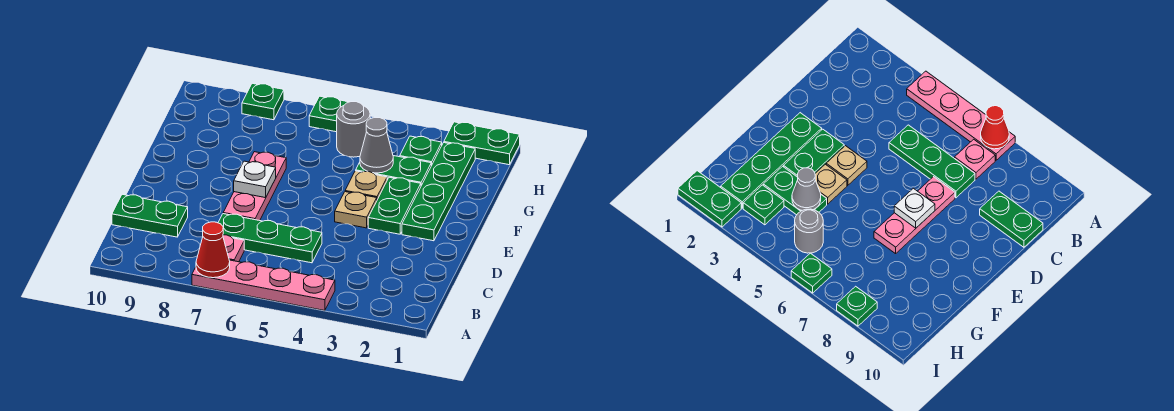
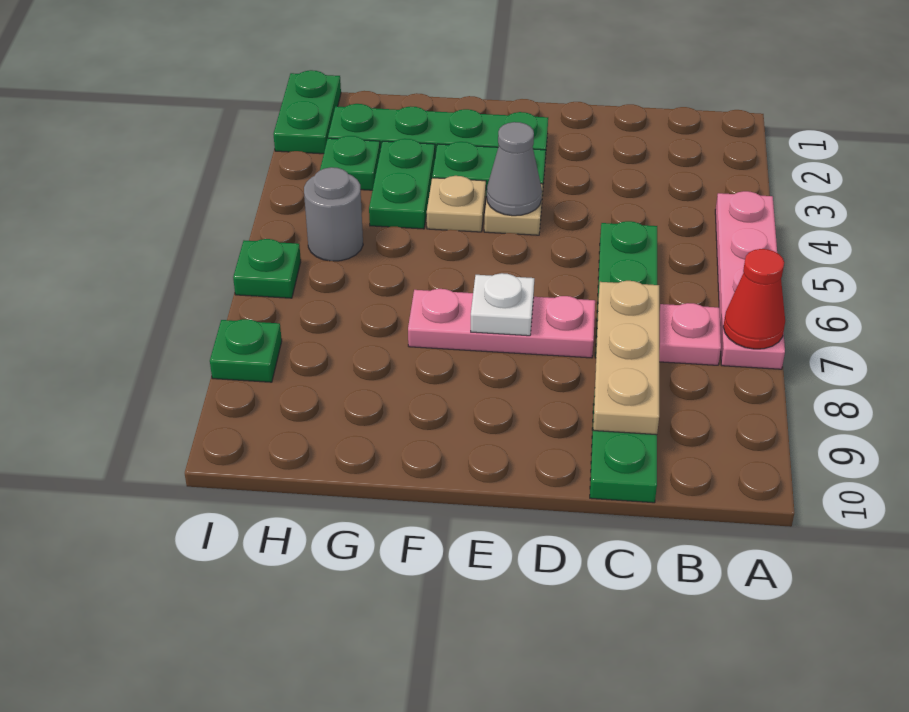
none -> tan 1x3 plate [593,281,659,435]
grey 1x1 cone [360,118,393,173] -> grey 1x1 cone moved to [487,122,542,216]

